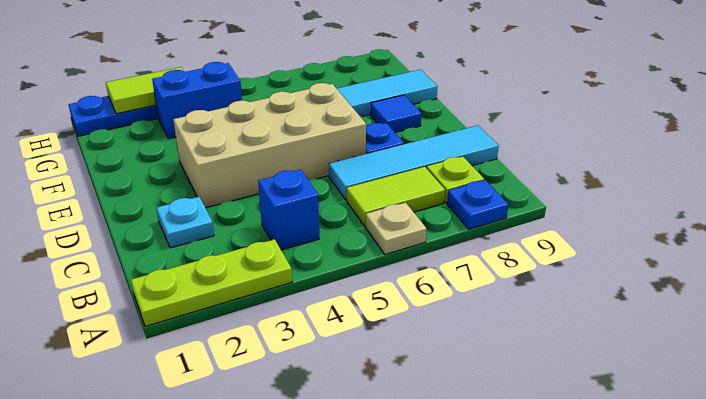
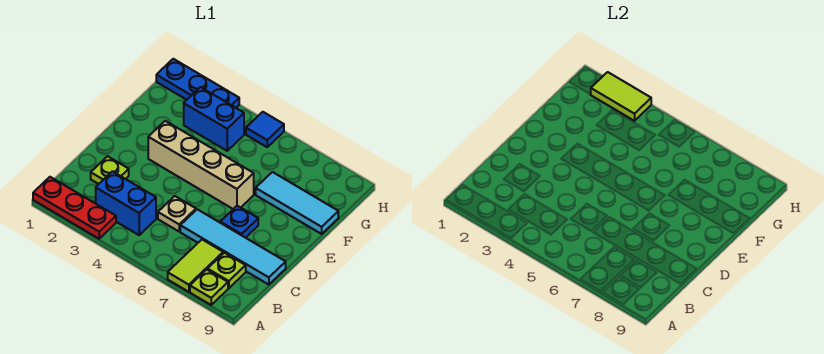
lime 1x3 plate [131,239,292,327] -> red 1x3 plate [33,177,116,239]
tan 1x1 plate [365,203,427,254] -> tan 1x1 plate moved to [158,196,196,231]
blue 1x1 plate [447,180,508,229] -> lime 1x1 plate [190,270,228,305]
blue 1x1 brick [258,170,319,250] -> blue 1x2 brick [96,171,156,235]
lime 1x2 tile [347,167,445,226] -> lime 1x2 tile turned to [168,240,223,292]
cyan 1x1 plate [157,197,214,248] -> lime 1x1 plate [91,156,129,184]
tan 2x4 brick [173,83,366,208] -> tan 1x4 brick [148,121,254,209]
blue 1x1 tile [370,95,422,132] -> blue 1x1 tile moved to [246,112,284,147]

